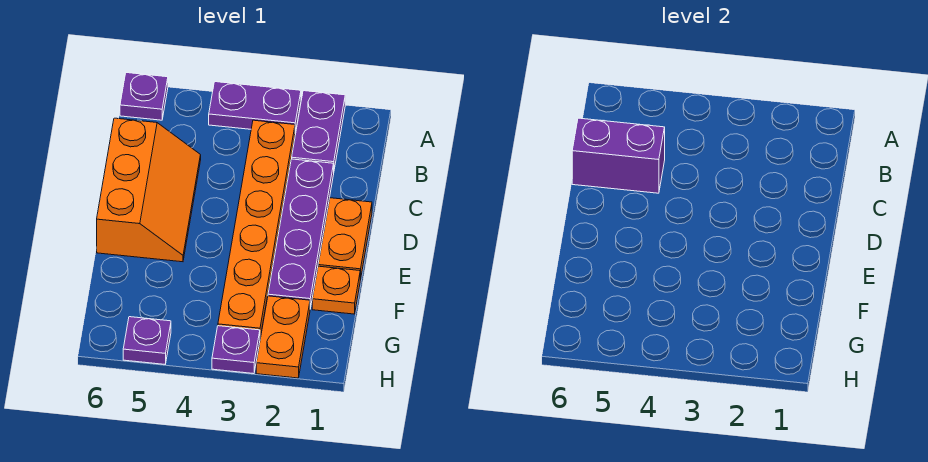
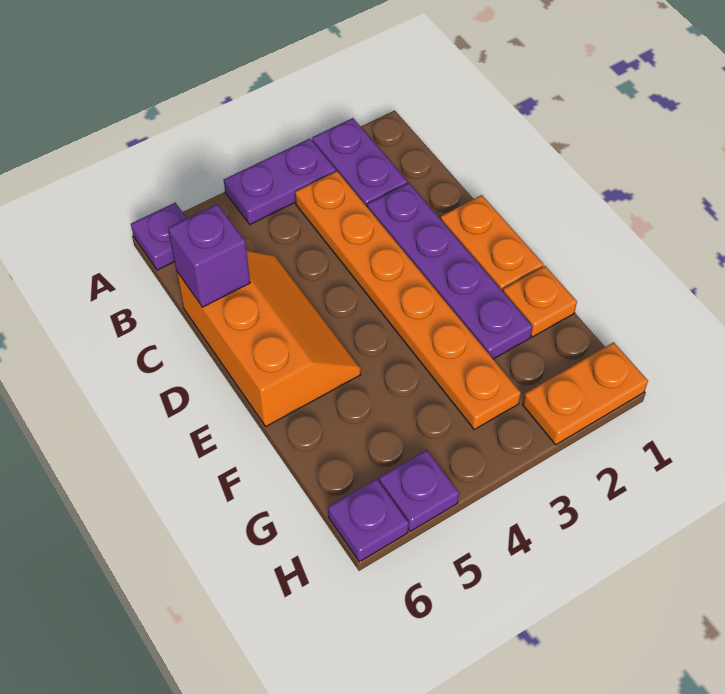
purple 1x2 brick [572,118,665,193] -> purple 1x1 brick [168,204,250,307]
orange 1x2 plate [256,296,310,378] -> orange 1x2 plate turned to [523,342,648,445]
purple 1x1 plate [212,326,260,374] -> purple 1x1 plate moved to [328,479,409,562]

